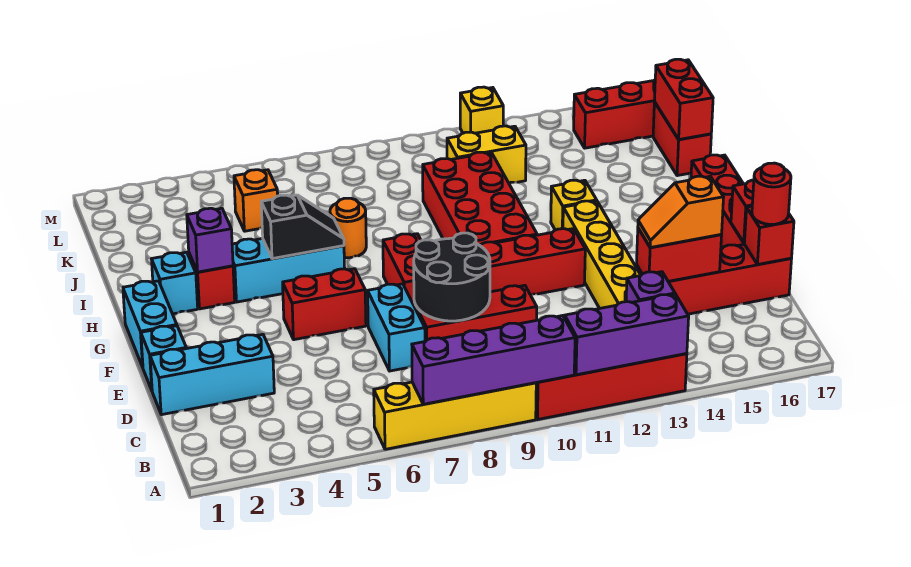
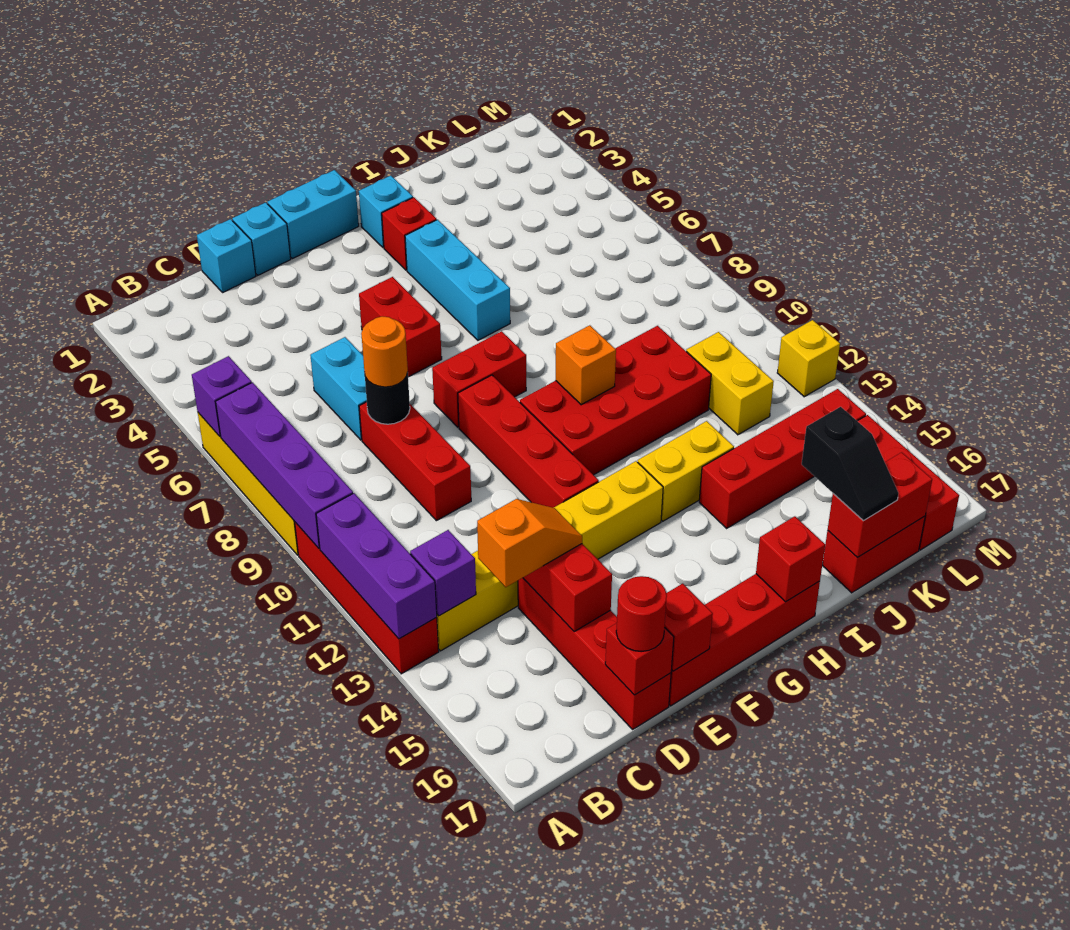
cyan 1x3 brick [150,334,274,415] -> cyan 1x1 brick [197,219,256,293]
cyan 1x2 brick [368,284,425,371] -> cyan 1x2 brick turned to [310,337,367,440]
black 2x2 round brick [414,233,490,321] -> black 1x1 round brick [365,373,410,424]
orange 1x2 slope [638,176,724,248] -> orange 1x2 slope turned to [477,499,582,587]
purple 1x1 brick [187,208,233,272] -> purple 1x1 brick moved to [192,356,252,436]
black 1x2 slope [261,195,344,259] -> black 1x2 slope moved to [802,407,898,521]
yellow 1x1 brick [551,180,597,230] -> yellow 1x2 brick [638,421,734,521]
none -> red 1x1 brick [756,516,825,602]
orange 1x1 round brick [330,198,366,258] -> orange 1x1 round brick moved to [361,316,408,387]
none -> red 1x4 brick [699,389,866,528]
orange 1x1 brick [234,170,278,231] -> orange 1x1 brick moved to [556,325,616,405]

